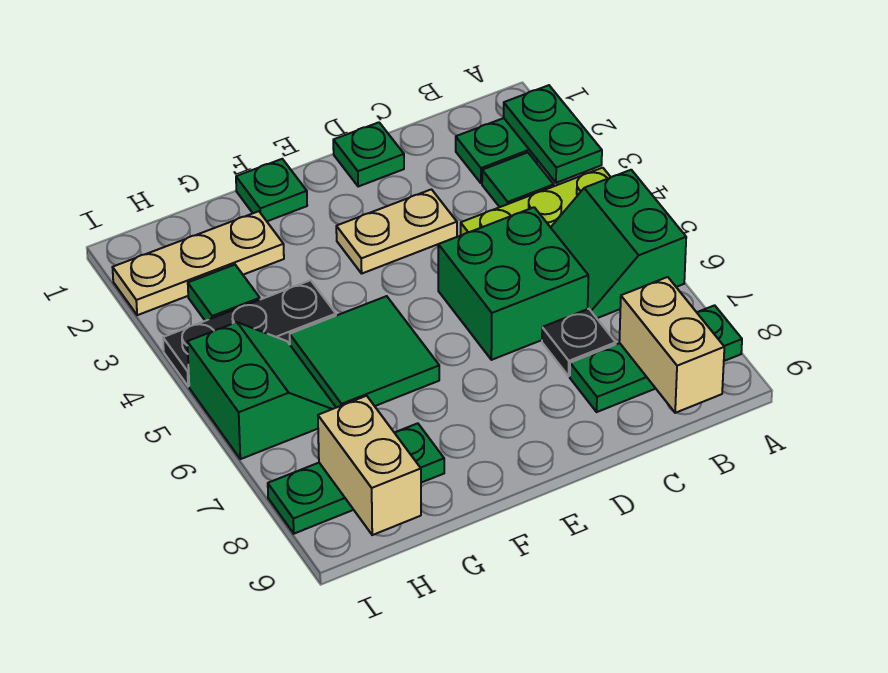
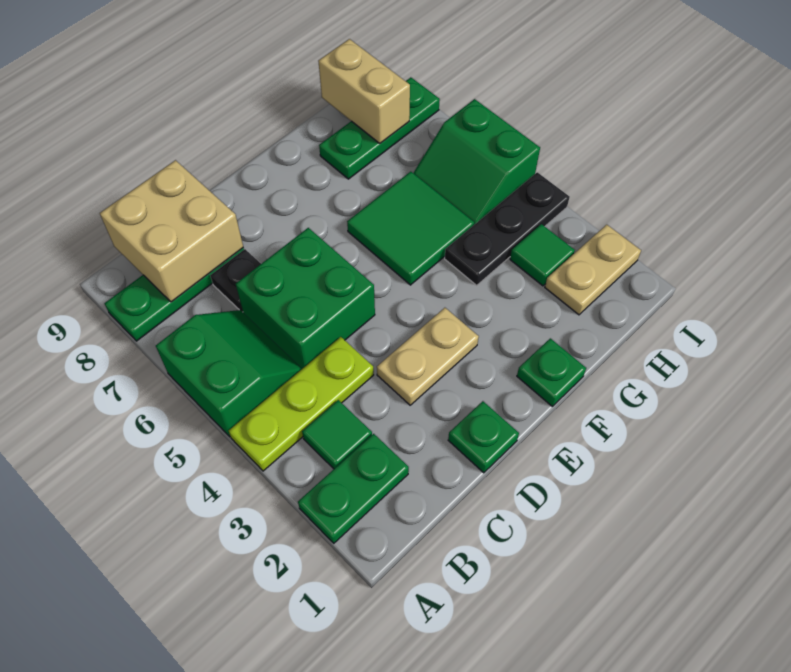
green 1x2 plate [504,85,602,183] -> none
tan 1x2 brick [619,277,724,413] -> tan 2x2 brick [100,160,243,302]
tan 1x3 plate [112,211,284,315] -> tan 1x2 plate [545,225,641,315]

